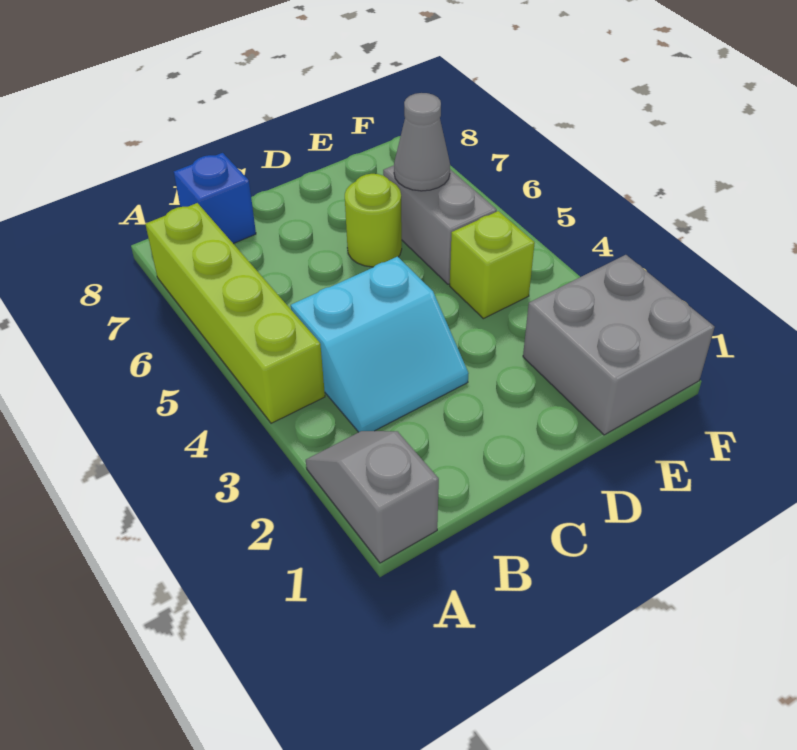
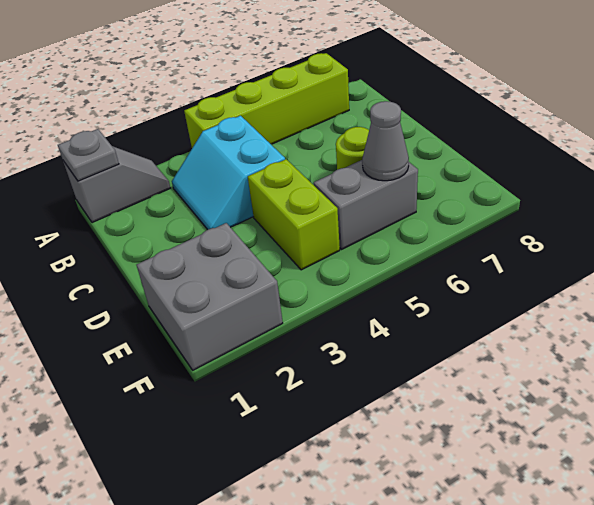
none -> grey 1x1 plate [58,129,119,181]
blue 1x1 brick [174,153,256,244] -> none
lime 1x1 brick [450,211,535,319] -> lime 1x2 brick [248,159,340,270]

